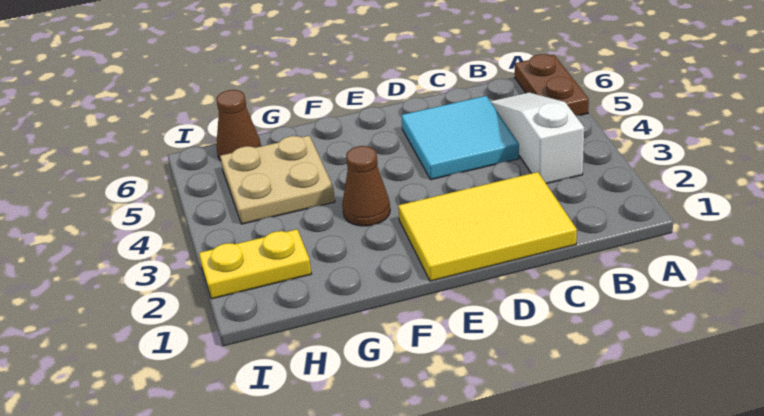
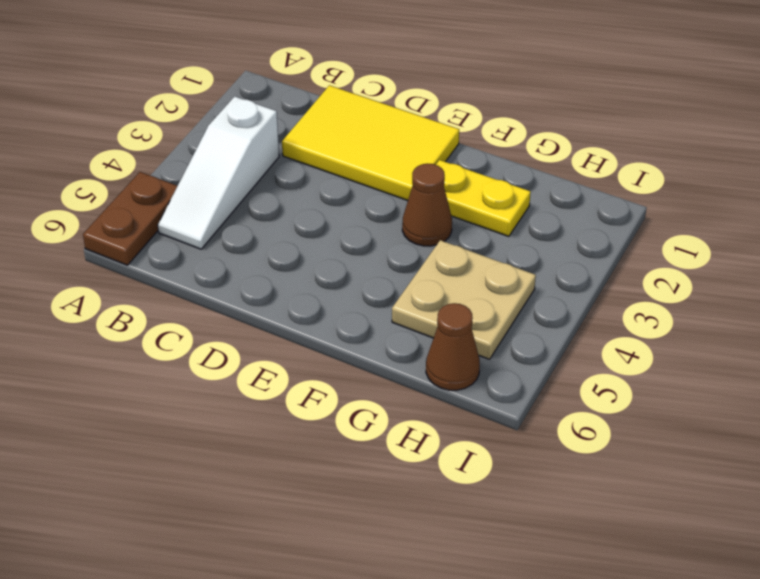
cyan 2x2 tile [401,96,519,180] -> none
yellow 1x2 plate [199,229,311,299] -> yellow 1x2 plate moved to [436,160,531,236]

